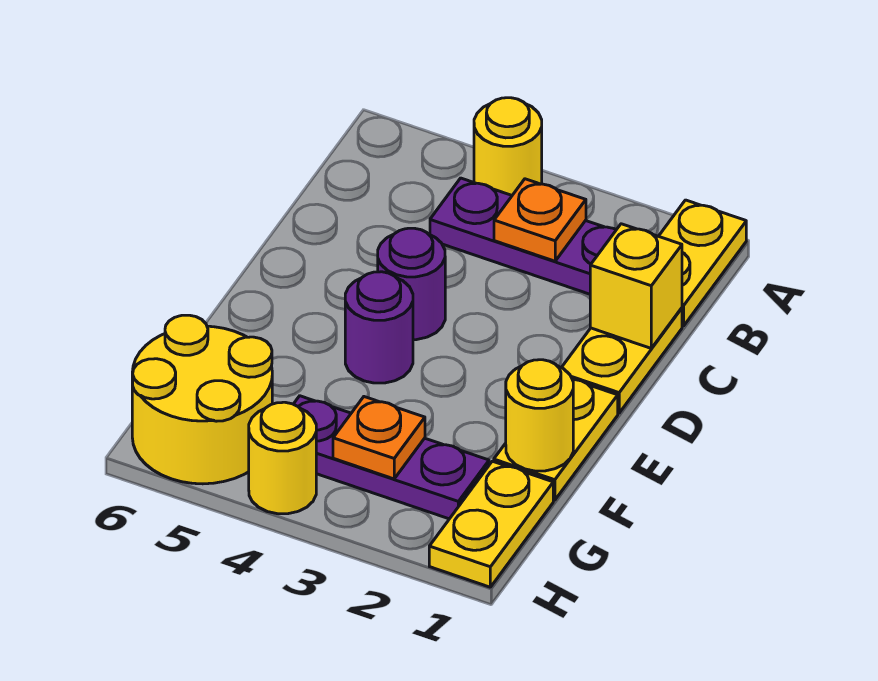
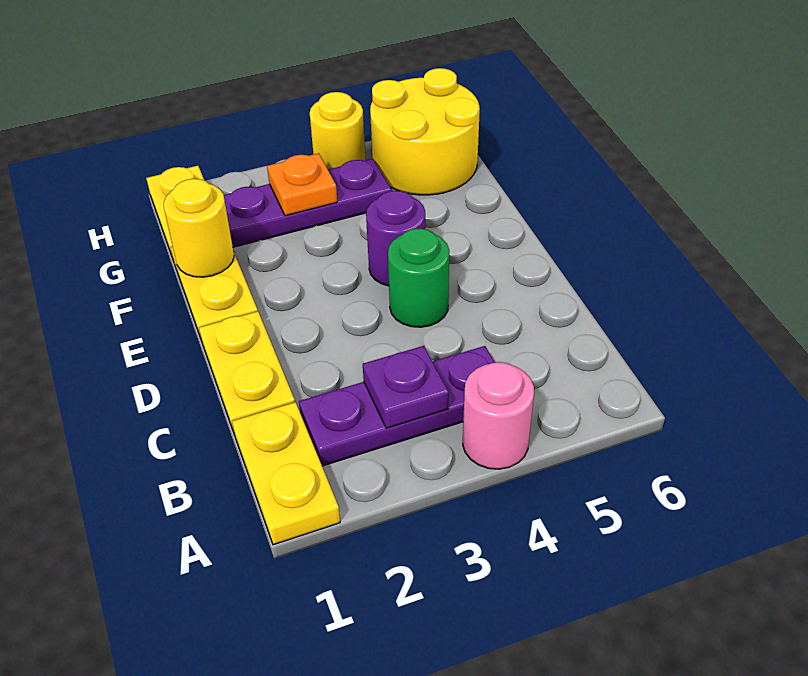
yellow 1x1 round brick [474,98,542,195] -> pink 1x1 round brick [463,362,534,469]
orange 1x1 plate [494,179,586,261] -> purple 1x1 plate [363,346,449,428]
yellow 1x1 brick [590,224,682,348] -> none
purple 1x1 round brick [378,228,445,340] -> green 1x1 round brick [388,229,449,327]

